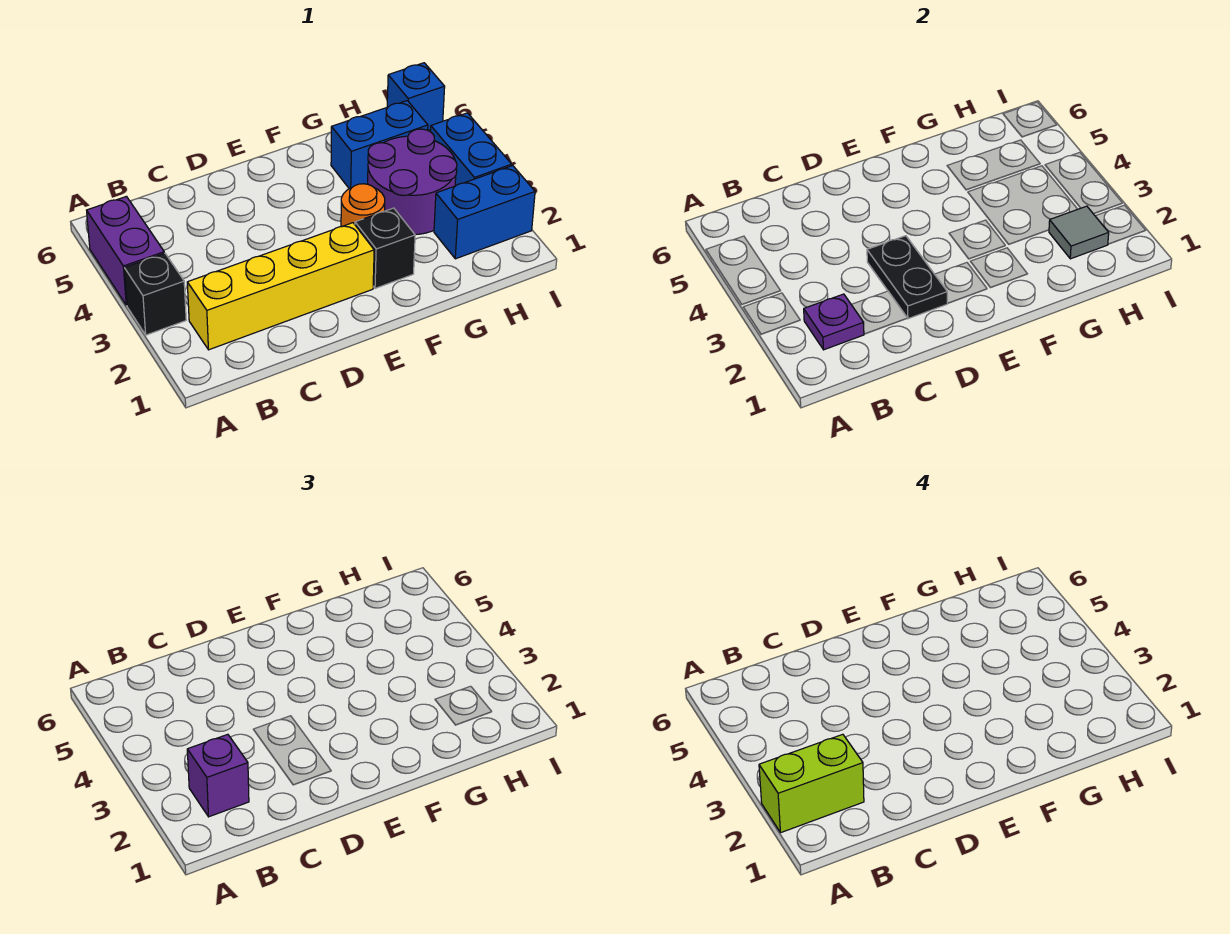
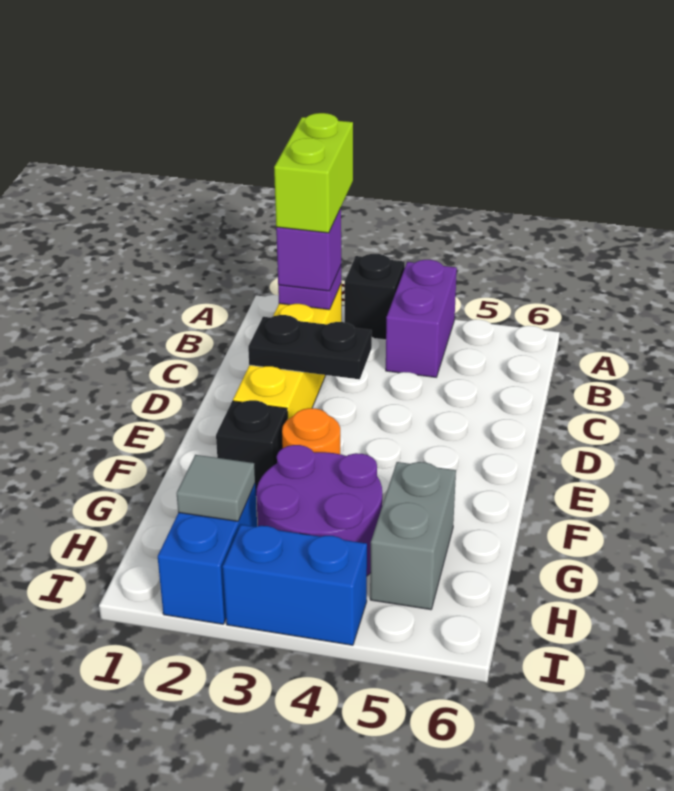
purple 1x2 brick [87,196,164,305] -> purple 1x2 brick turned to [386,260,457,377]
blue 1x2 brick [331,101,428,189] -> grey 1x2 brick [370,462,456,610]
blue 1x1 brick [387,63,445,130] -> none

